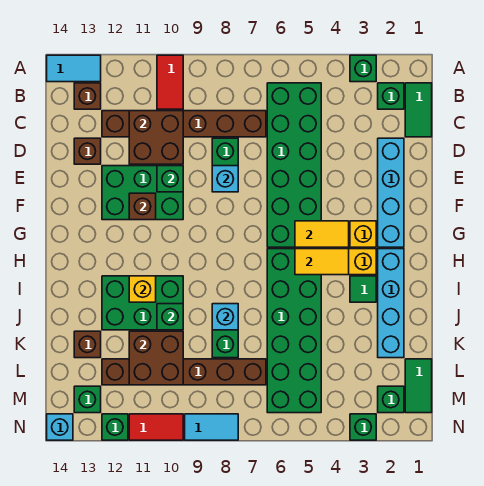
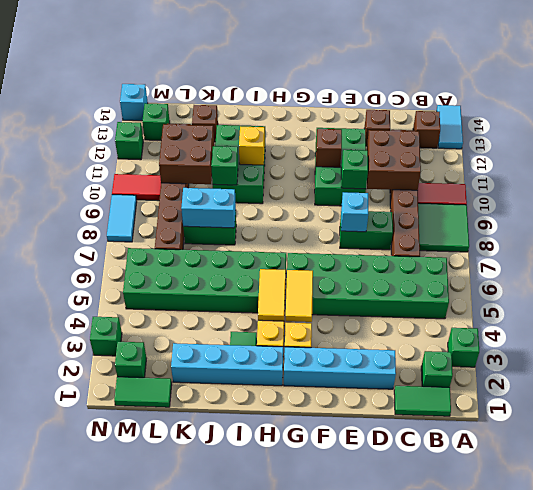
none -> green 2x2 tile [418,203,469,252]
cyan 1x1 brick [212,304,238,330] -> cyan 1x2 brick [181,188,236,228]
red 1x2 tile [129,414,183,440] -> red 1x2 tile turned to [112,174,161,201]

